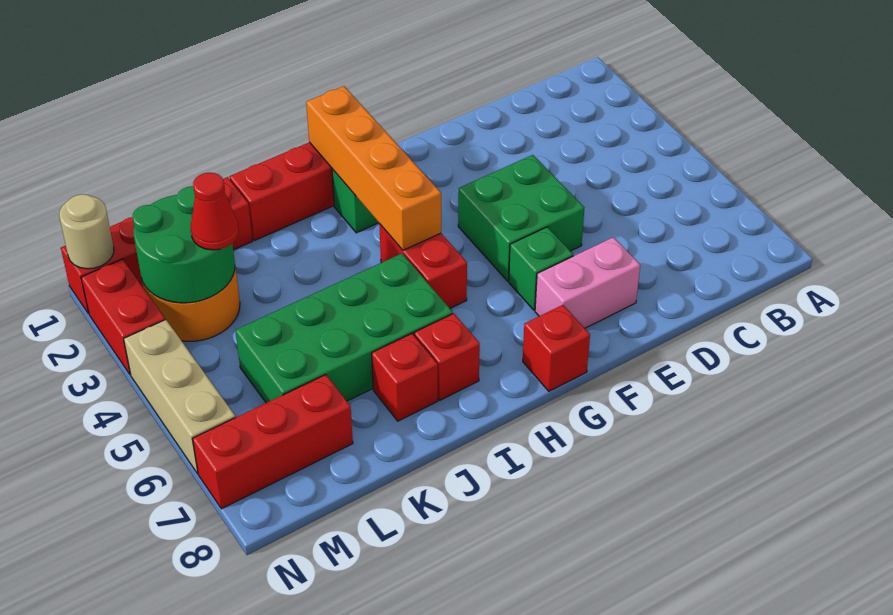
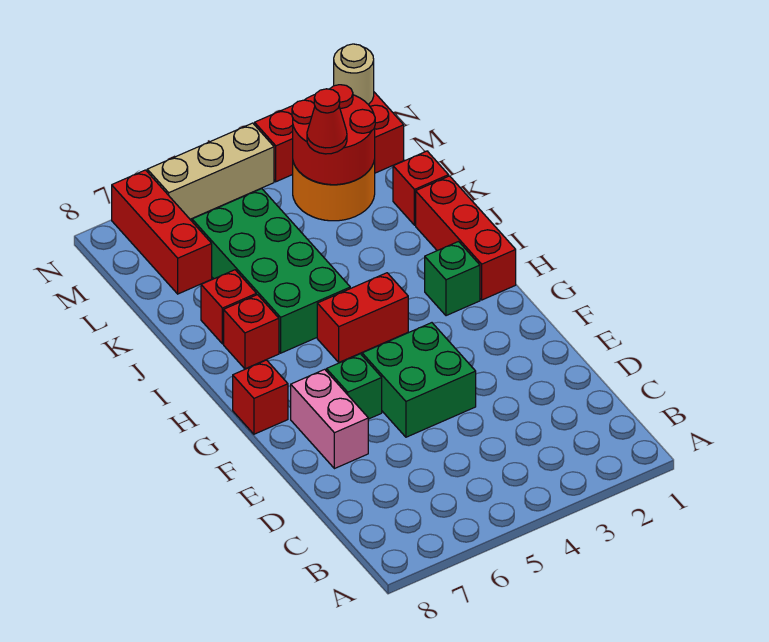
orange 1x4 brick [306,86,441,250] -> none
green 2x2 round brick [132,186,235,303] -> red 2x2 round brick [292,85,375,185]

